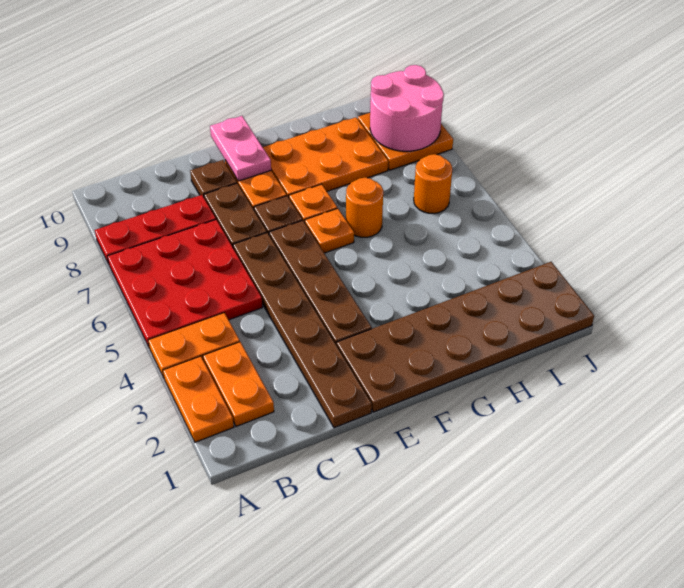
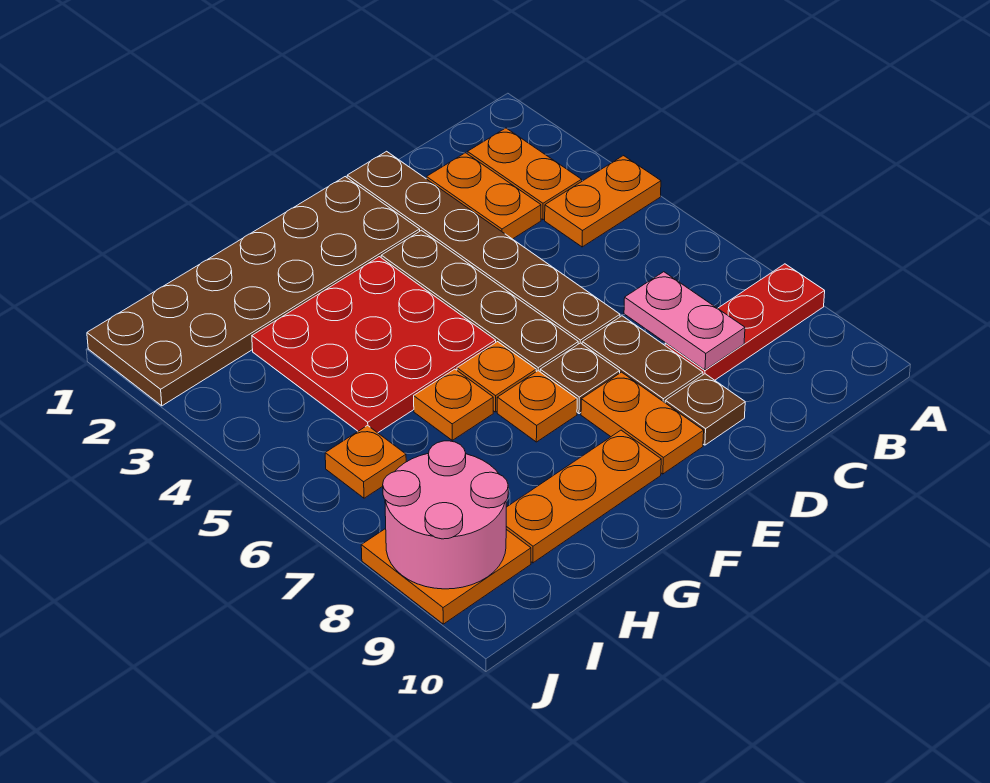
orange 1x2 plate [163,356,234,442] -> orange 1x2 plate moved to [427,153,541,239]
red 3x3 plate [107,220,262,348] -> red 3x3 plate moved to [252,257,496,433]
pink 1x2 plate [210,116,271,181] -> pink 1x2 plate moved to [624,272,745,370]
orange 2x3 plate [263,117,388,198] -> orange 1x3 plate [506,430,661,563]
orange 1x1 round brick [346,178,383,237] -> orange 1x1 plate [414,369,493,440]
orange 1x1 round brick [414,154,452,213] -> orange 1x1 plate [325,425,406,498]

